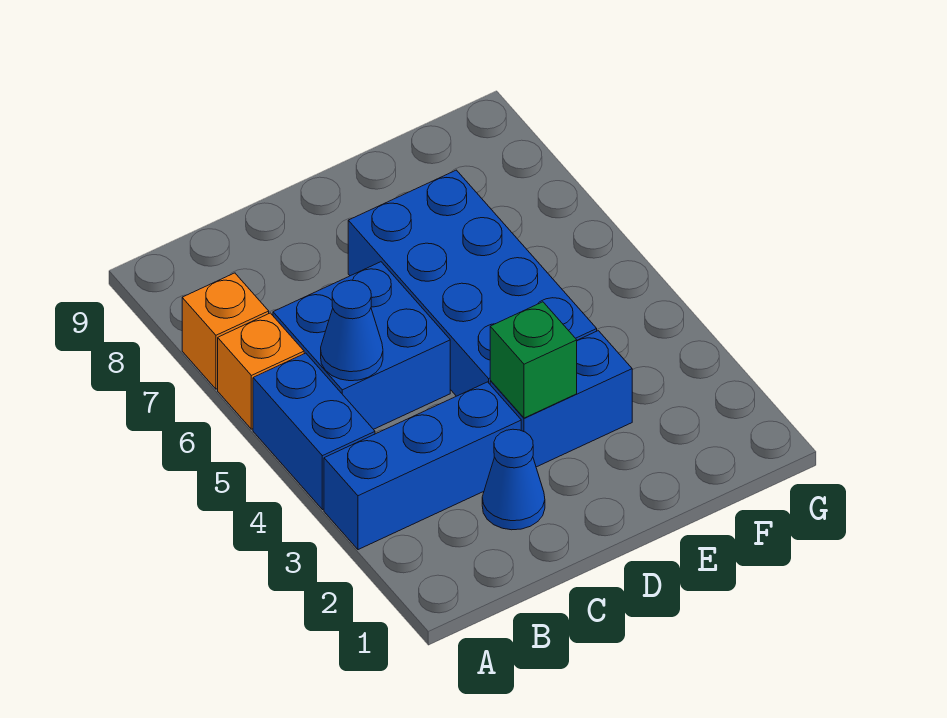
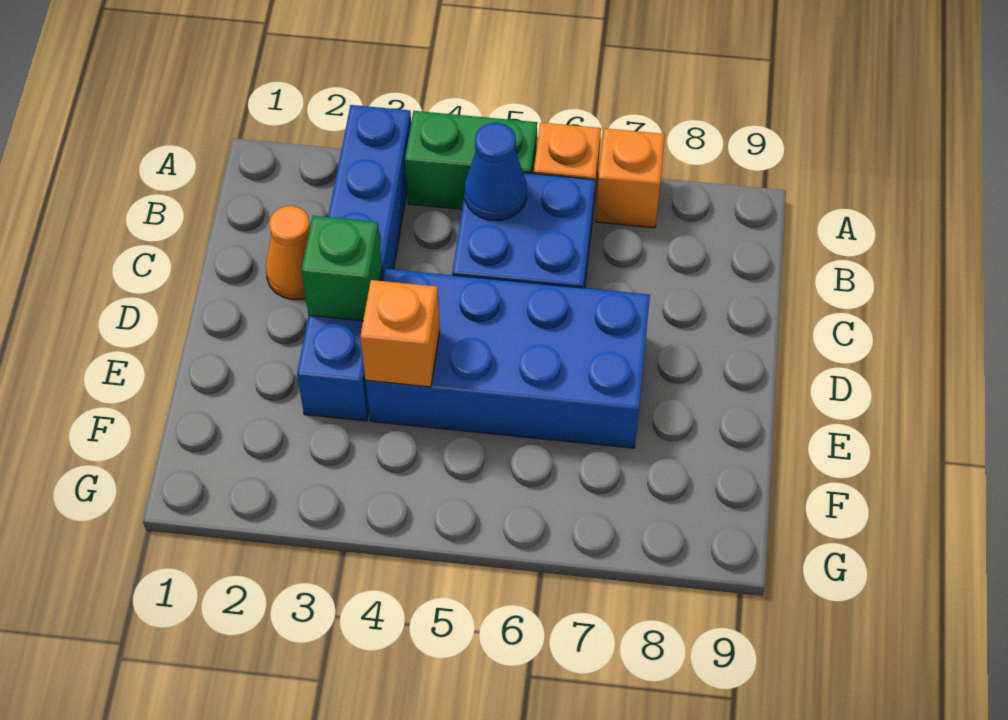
blue 1x2 brick [253,353,375,510] -> green 1x2 brick [405,111,537,209]
blue 1x1 cone [482,429,545,530] -> orange 1x1 cone [266,206,310,299]
none -> orange 1x1 brick [360,280,440,387]

